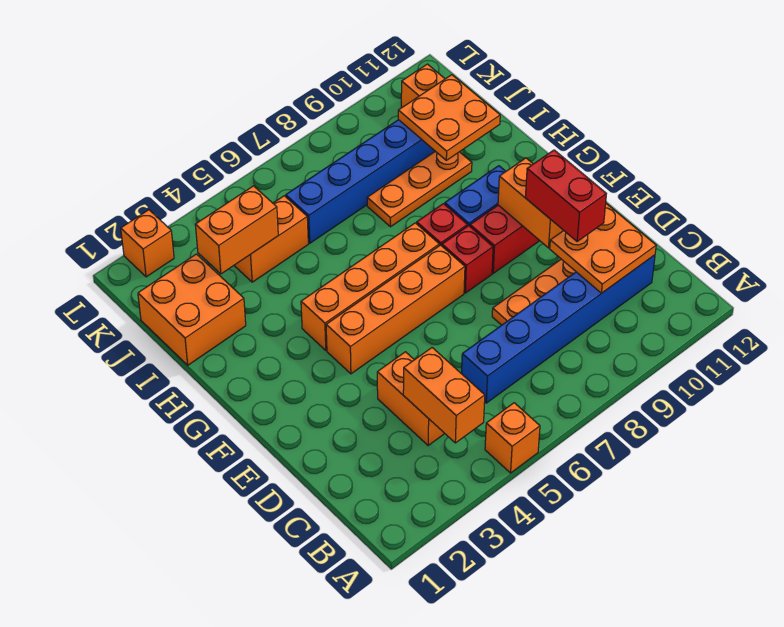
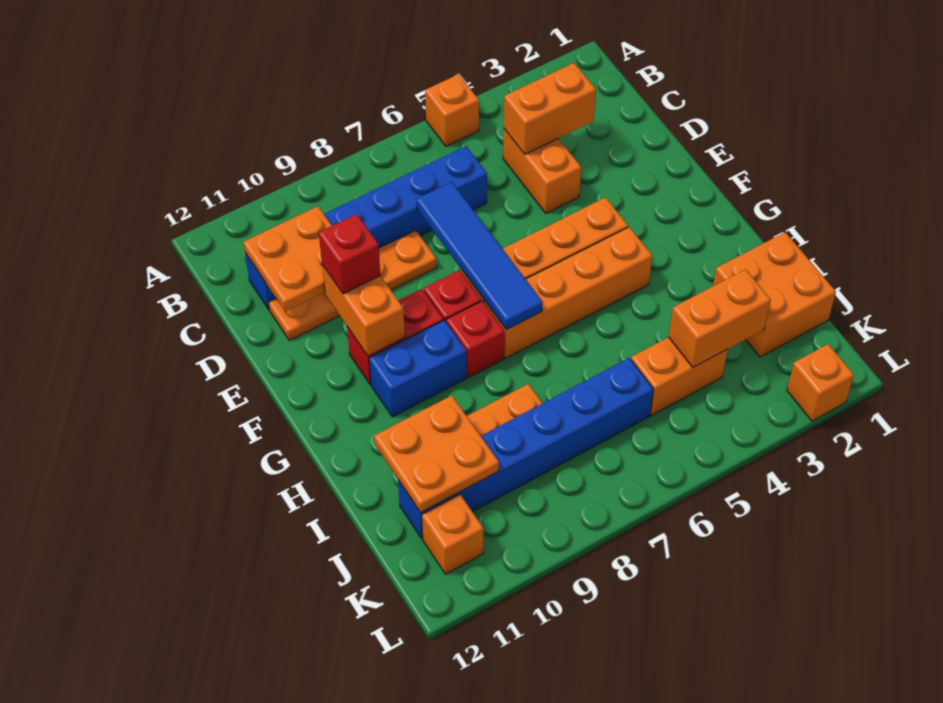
orange 1x2 brick [403,348,485,443] -> orange 1x2 brick turned to [504,63,596,154]
none -> blue 1x4 tile [416,182,543,330]
red 1x2 brick [525,150,606,242] -> red 1x1 brick [319,214,381,294]

